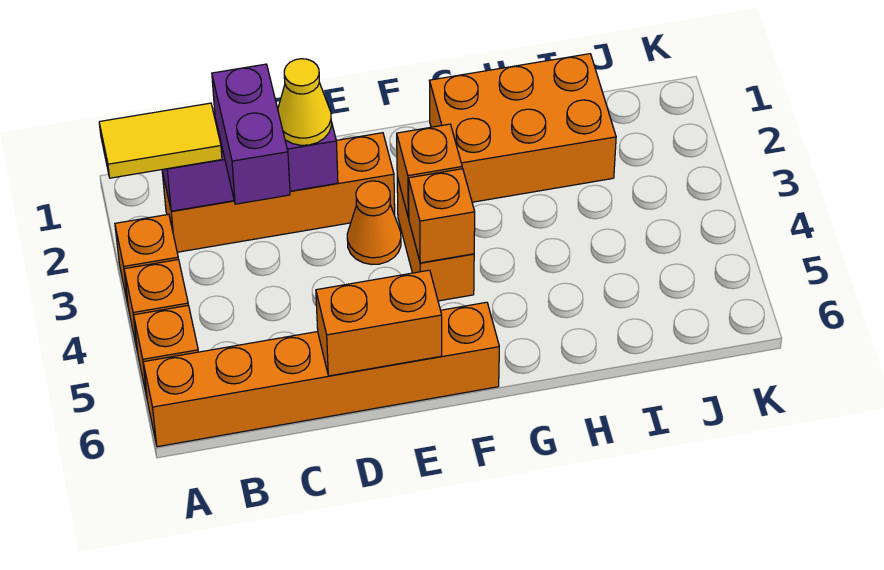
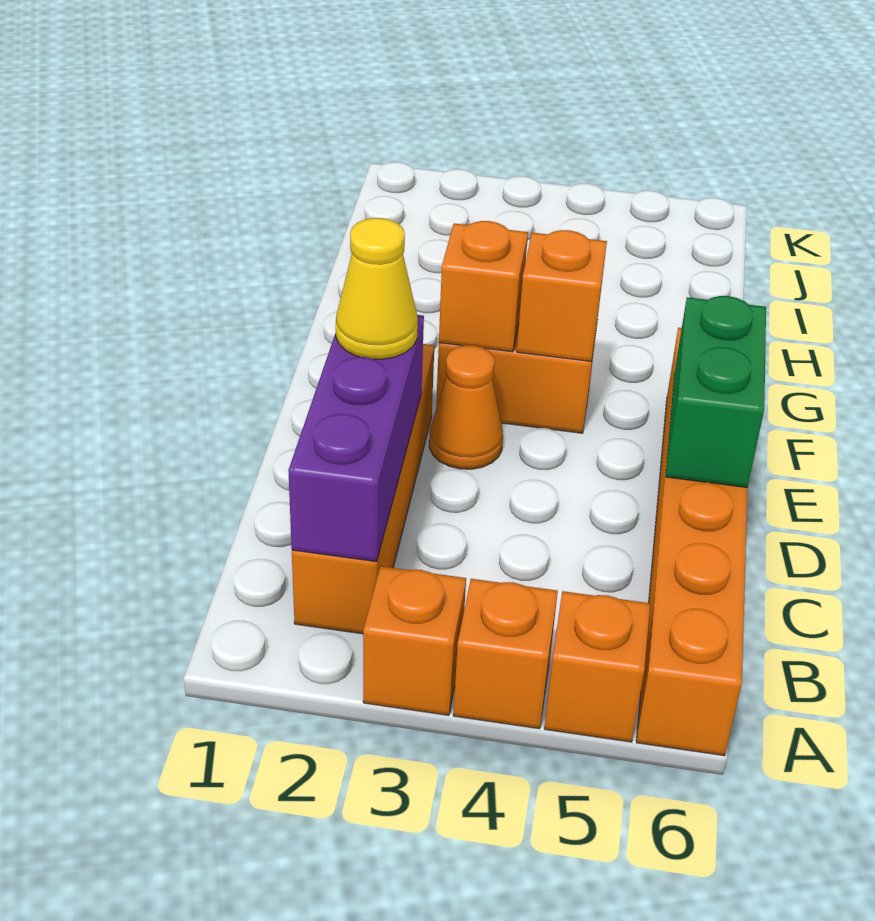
yellow 1x2 tile [99,103,222,178] -> none
purple 1x2 brick [212,64,290,204] -> none
orange 1x2 brick [316,270,442,376] -> green 1x2 brick [666,296,766,488]
orange 2x3 brick [429,54,616,202] -> none

